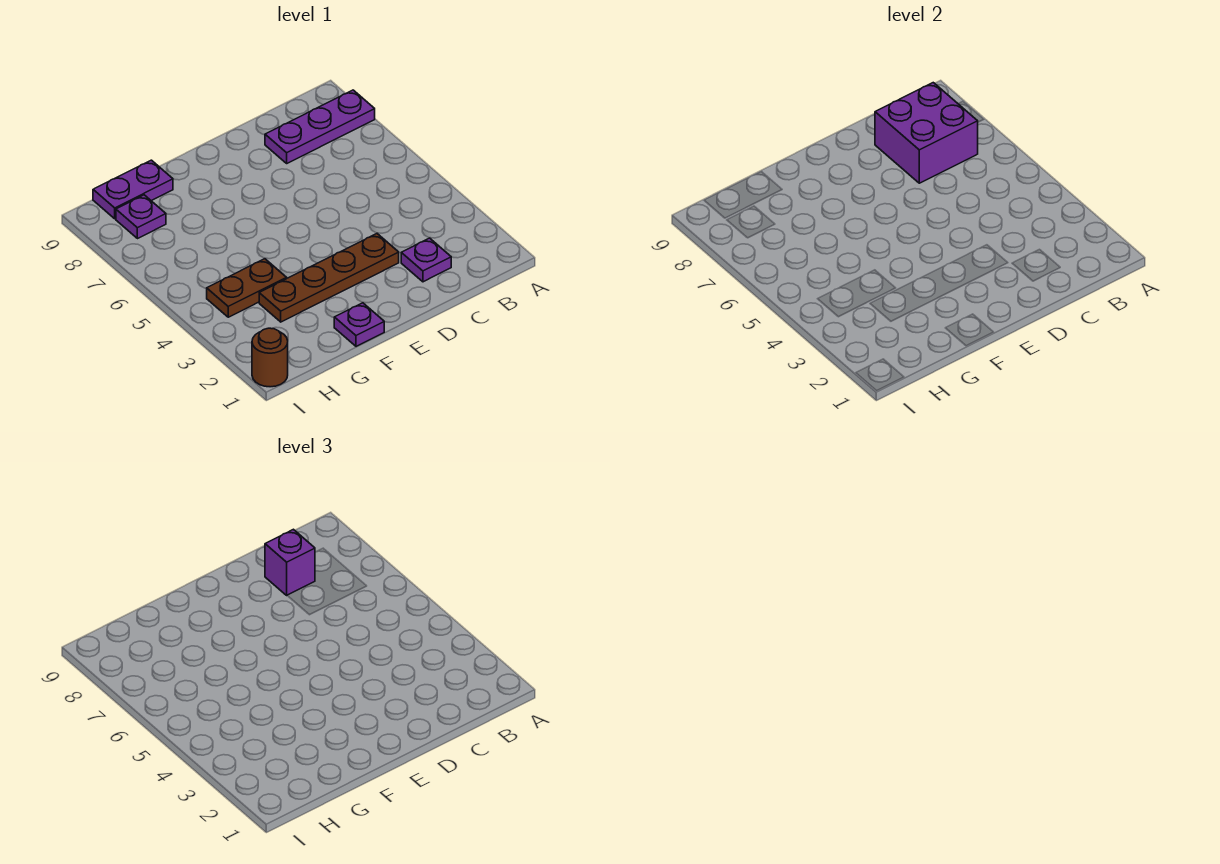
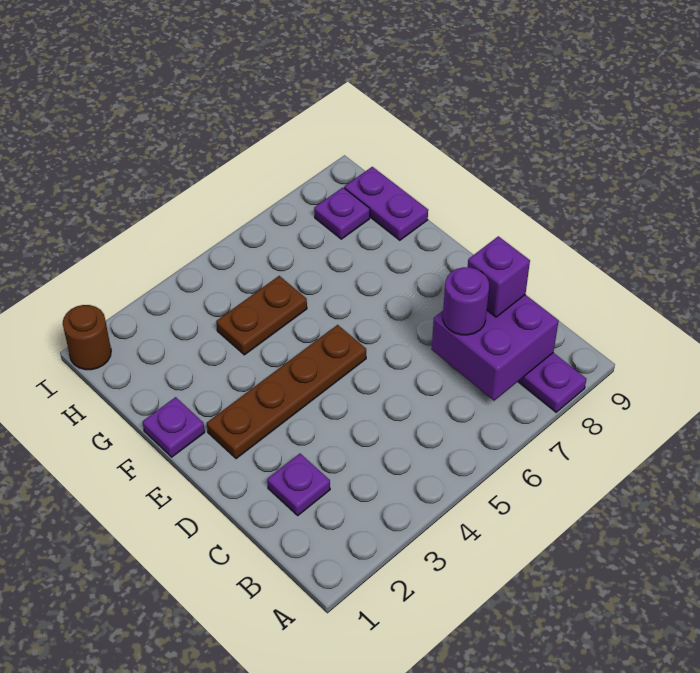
none -> purple 1x1 round brick [443,267,489,335]
brown 1x4 plate [259,234,399,322] -> brown 1x4 plate turned to [207,325,366,459]
brown 1x2 plate [207,259,287,317] -> brown 1x2 plate turned to [216,276,307,355]

